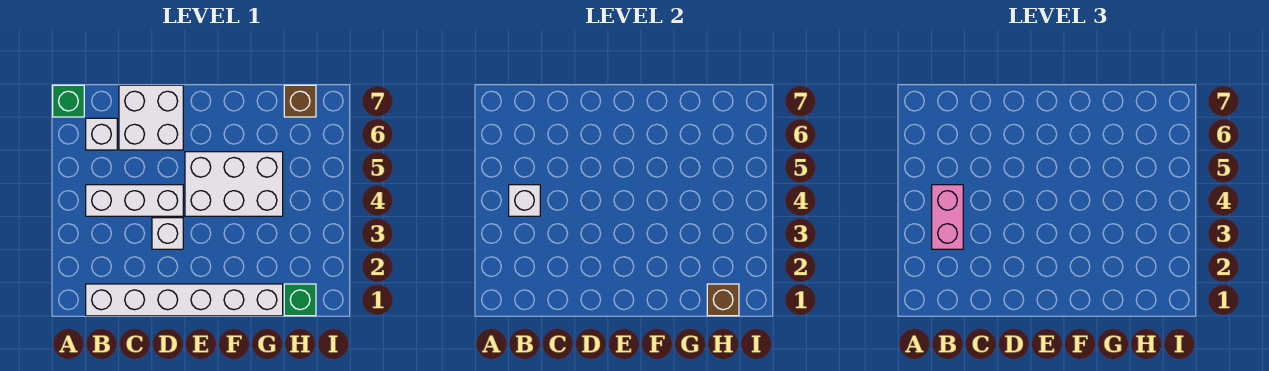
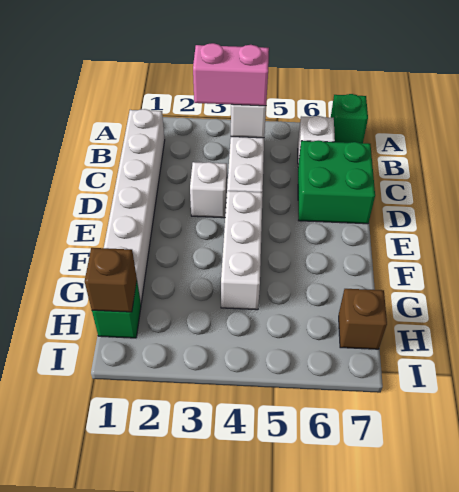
white 2x2 brick [119,85,183,150] -> green 2x2 brick [298,140,375,224]
white 2x3 brick [185,152,283,216] -> white 1x3 brick [221,191,263,310]

